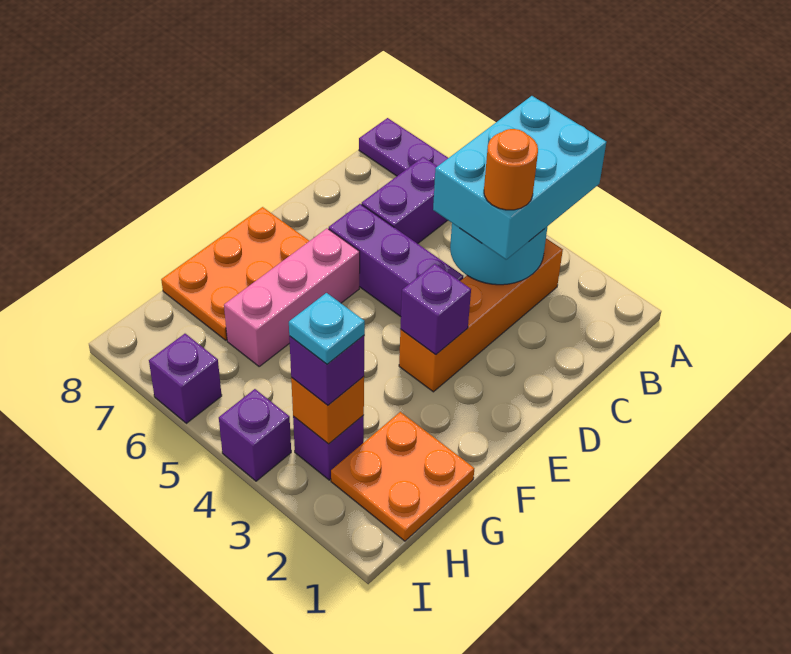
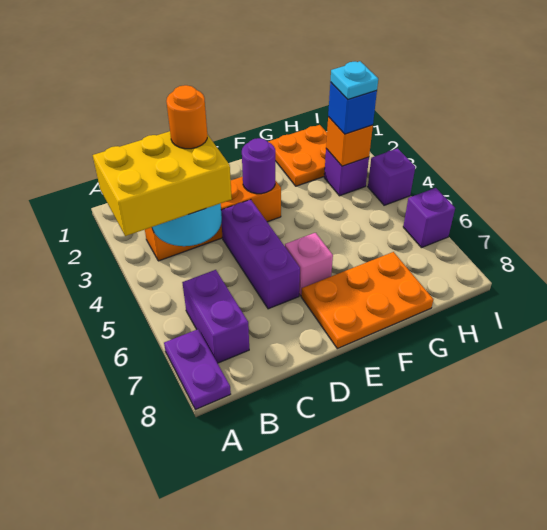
cyan 2x3 brick [433,96,606,259] -> yellow 2x3 brick [93,131,232,236]
purple 1x2 brick [362,157,448,244] -> purple 1x2 brick turned to [182,270,249,363]
purple 1x1 brick [400,264,471,355] -> purple 1x1 round brick [242,138,275,194]
pink 1x3 brick [224,228,360,366] -> pink 1x1 brick [285,233,333,296]
purple 1x1 brick [289,335,365,405] -> blue 1x1 brick [328,82,377,134]

